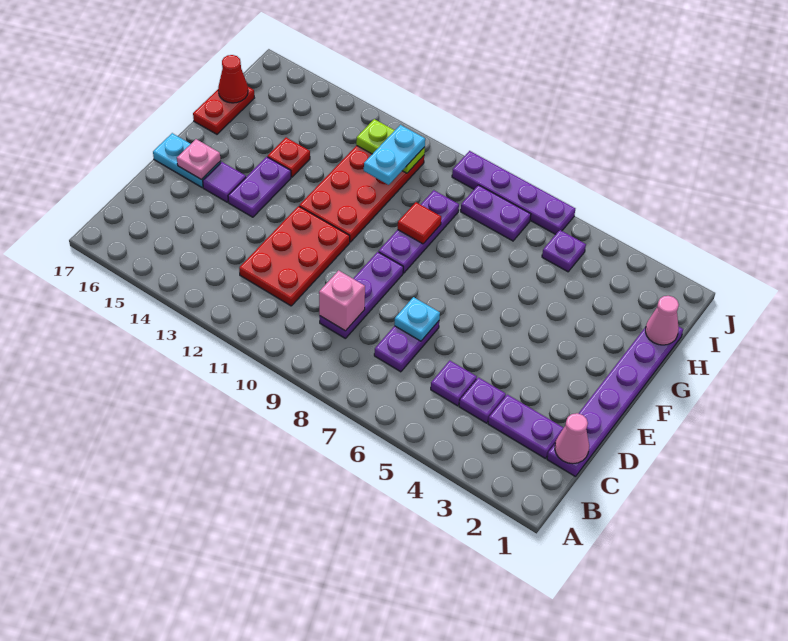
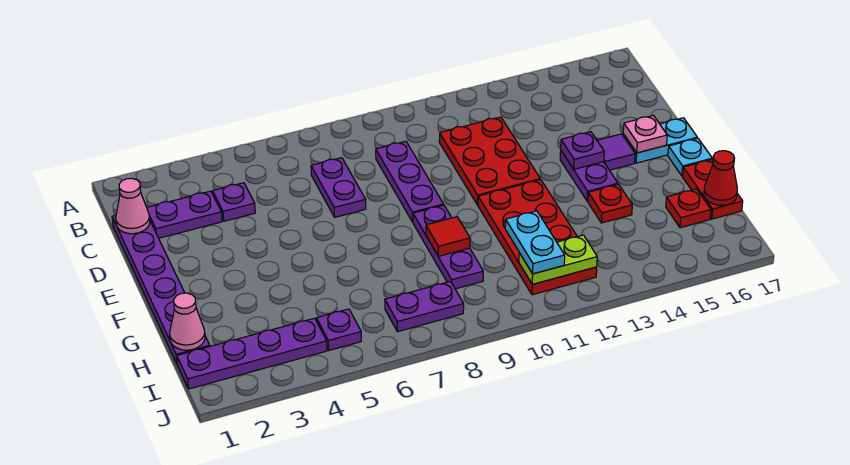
purple 1x1 plate [431,361,477,406] -> purple 1x1 plate moved to [561,132,604,169]
pink 1x1 brick [319,270,365,331] -> none
cyan 1x1 plate [394,297,440,341] -> cyan 1x1 plate moved to [668,138,712,176]
none -> red 1x1 plate [666,189,711,228]
purple 1x4 plate [452,151,575,234] -> purple 1x4 plate moved to [177,318,327,389]

